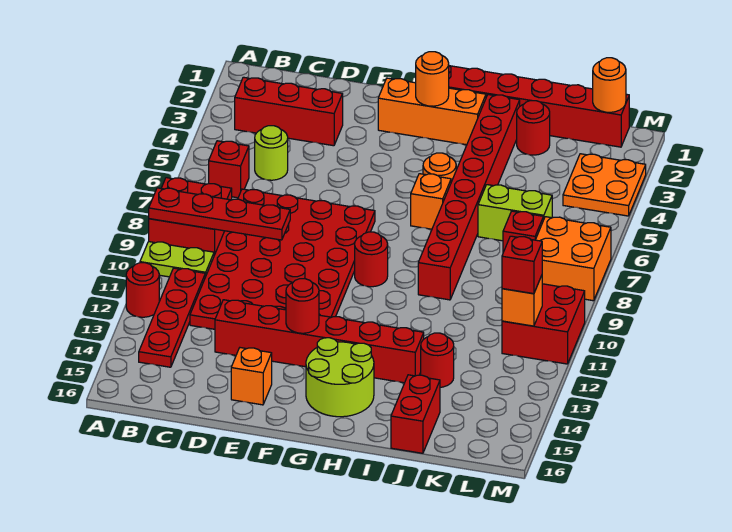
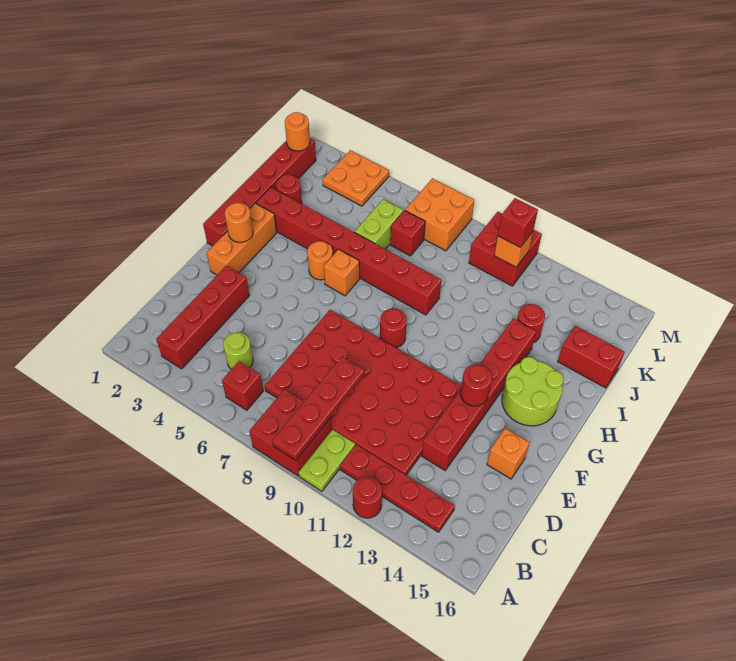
red 1x3 brick [235,77,343,146] -> red 1x4 brick [156,266,250,369]

